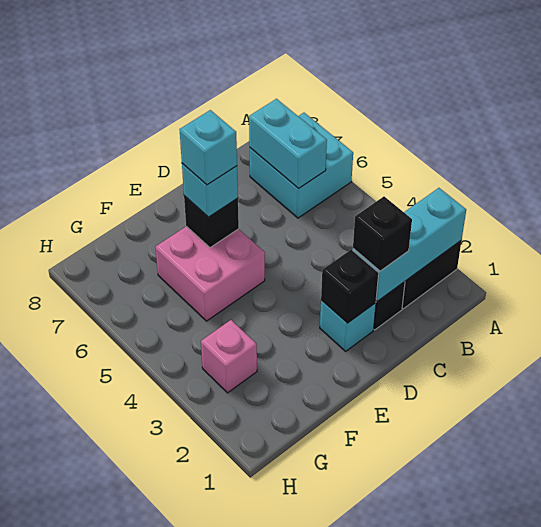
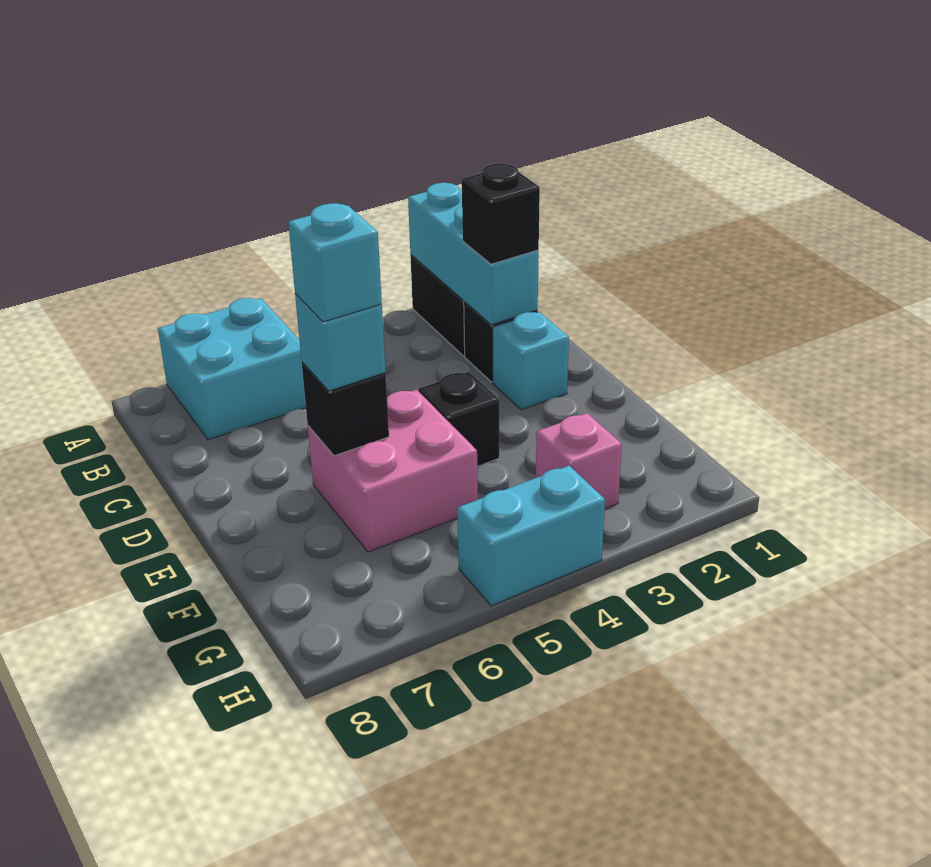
cyan 1x2 brick [249,99,327,189] -> cyan 1x2 brick moved to [457,466,605,606]
black 1x1 brick [321,249,379,323] -> black 1x1 brick moved to [419,372,499,466]

